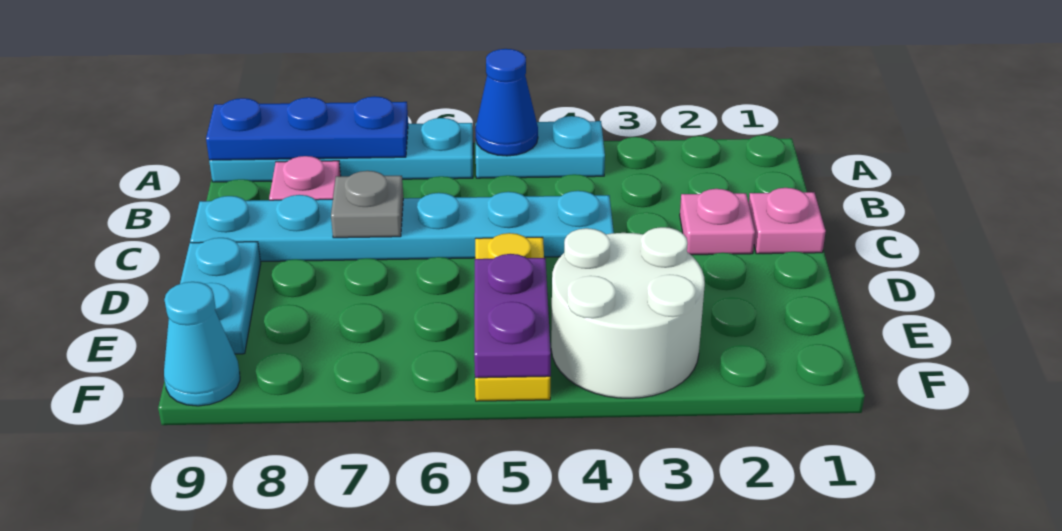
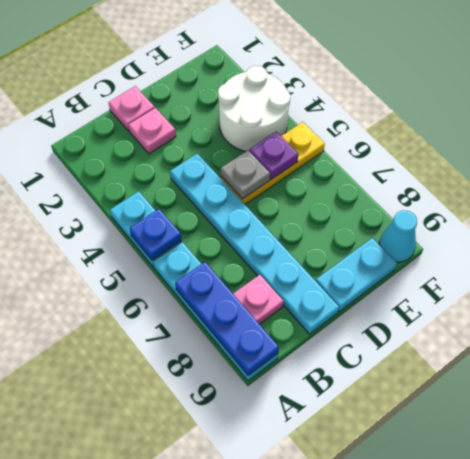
blue 1x1 cone [475,49,538,156] -> blue 1x1 plate [130,209,181,260]
grey 1x1 plate [331,171,403,238] -> grey 1x1 plate moved to [221,150,270,199]
purple 1x2 plate [474,254,551,378] -> purple 1x1 plate [249,132,298,180]

